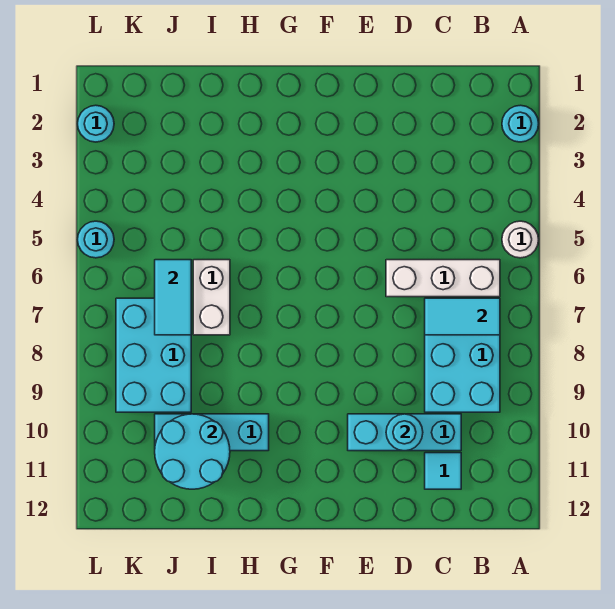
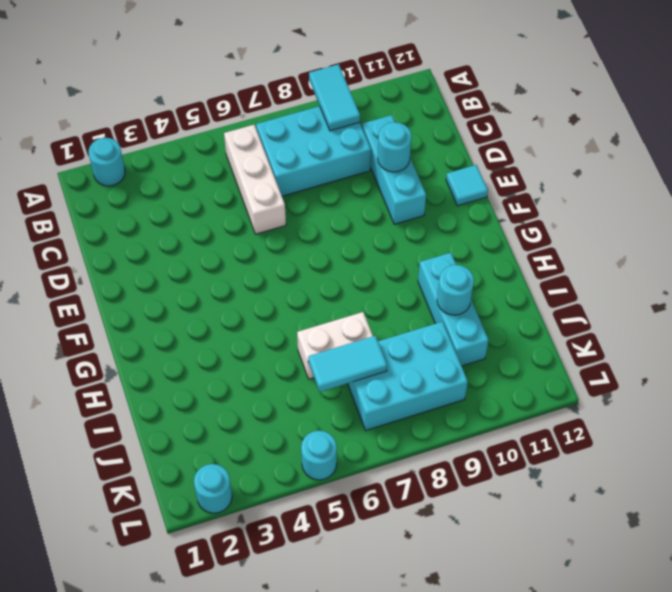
white 1x1 round brick [502,221,539,258] -> none
cyan 1x2 tile [425,298,500,335] -> cyan 1x2 tile moved to [309,64,360,131]
cyan 1x1 tile [425,453,461,489] -> cyan 1x1 tile moved to [446,165,488,206]
cyan 2x2 round brick [155,414,230,489] -> cyan 1x1 round brick [437,265,474,315]

